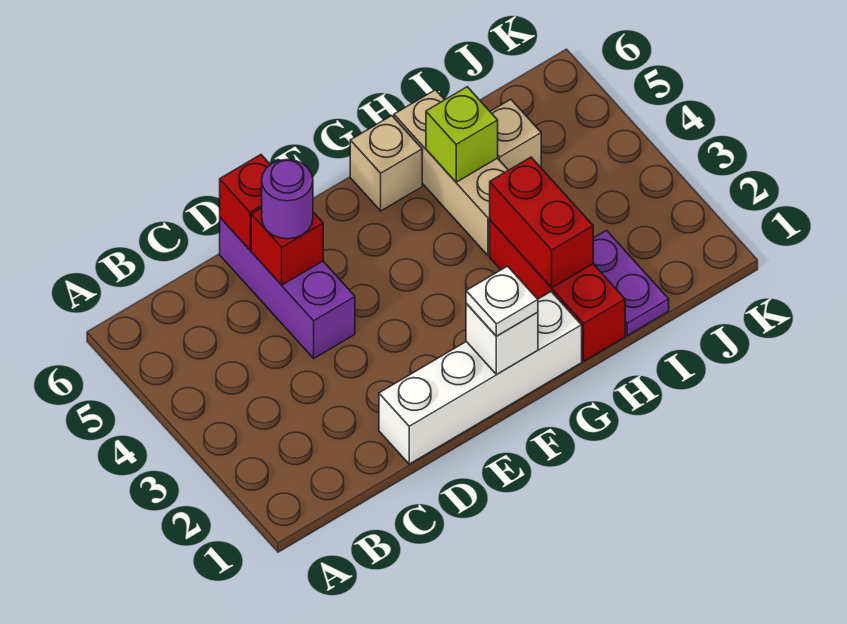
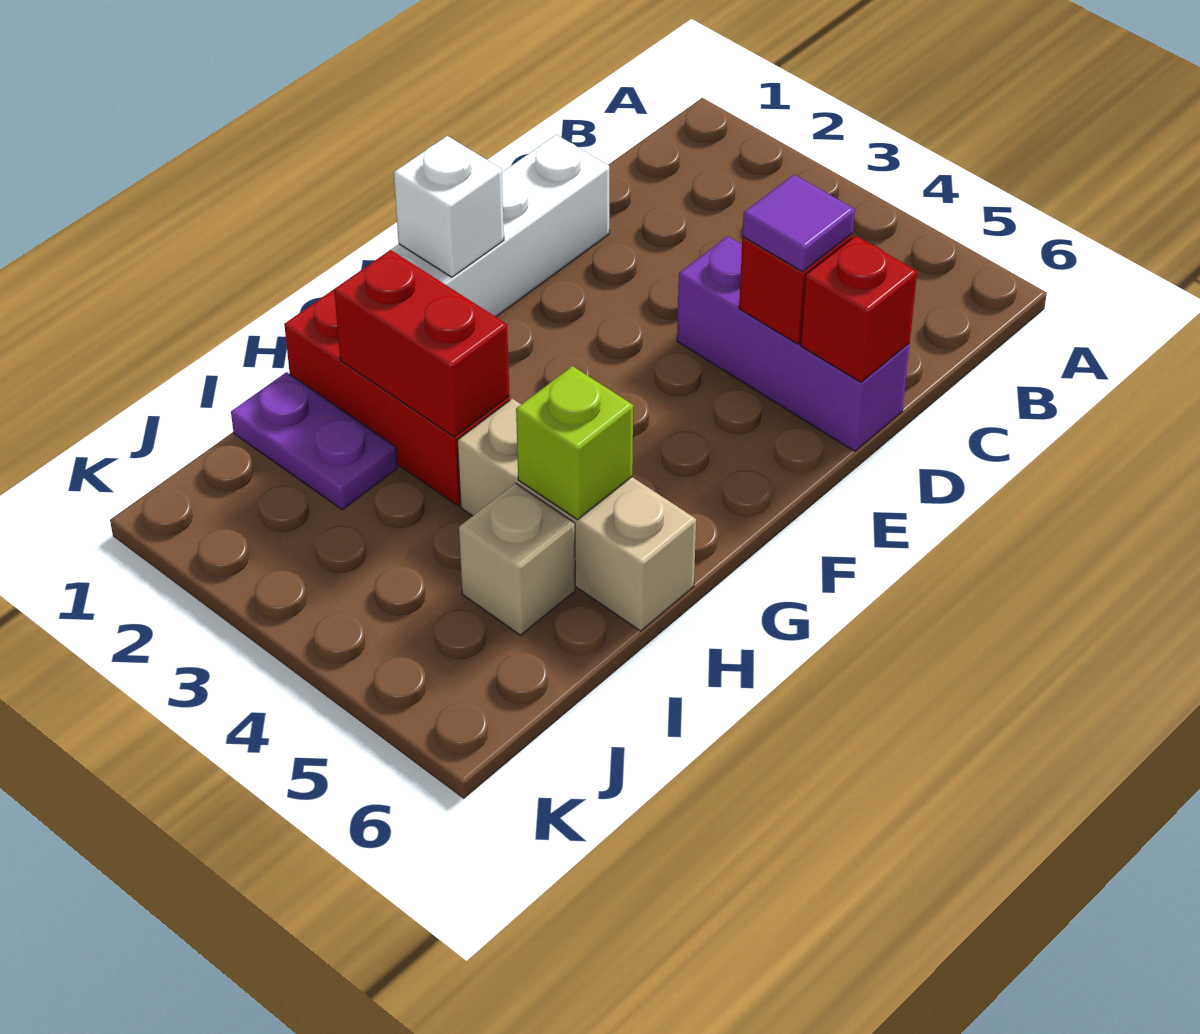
purple 1x1 round brick [262,159,313,239] -> purple 1x1 tile [742,175,855,272]
white 1x1 plate [466,266,538,336] -> none
tan 1x1 brick [350,116,422,211] -> none

